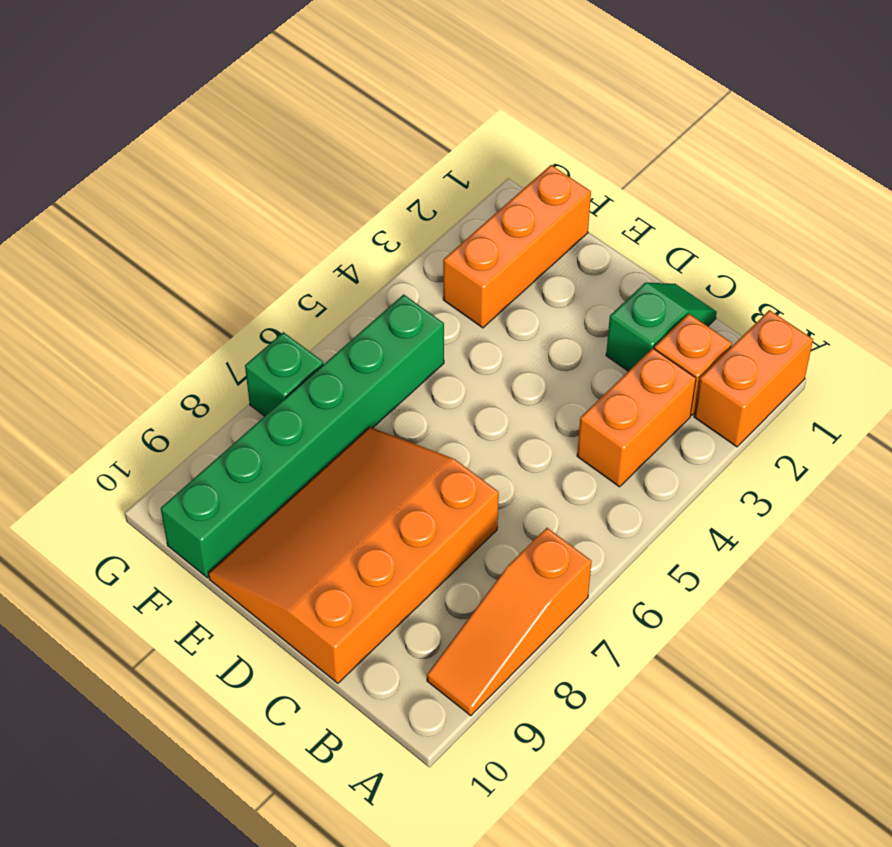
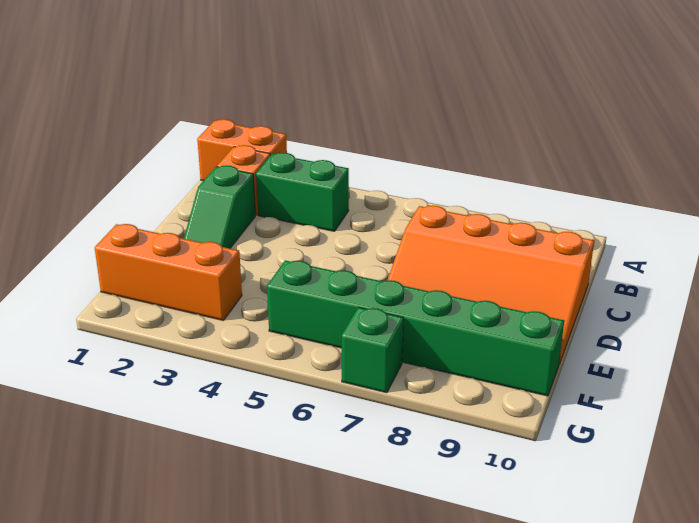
orange 1x3 slope [427,528,592,716] -> none
orange 1x2 brick [577,348,696,487] -> green 1x2 brick [256,153,349,231]
green 1x2 slope [606,283,717,371] -> green 1x2 slope turned to [184,165,255,248]

